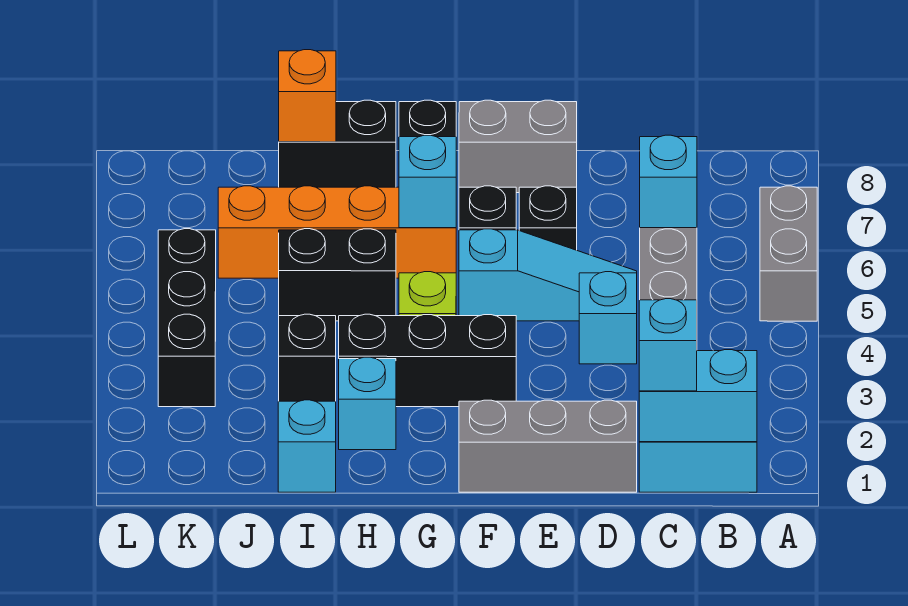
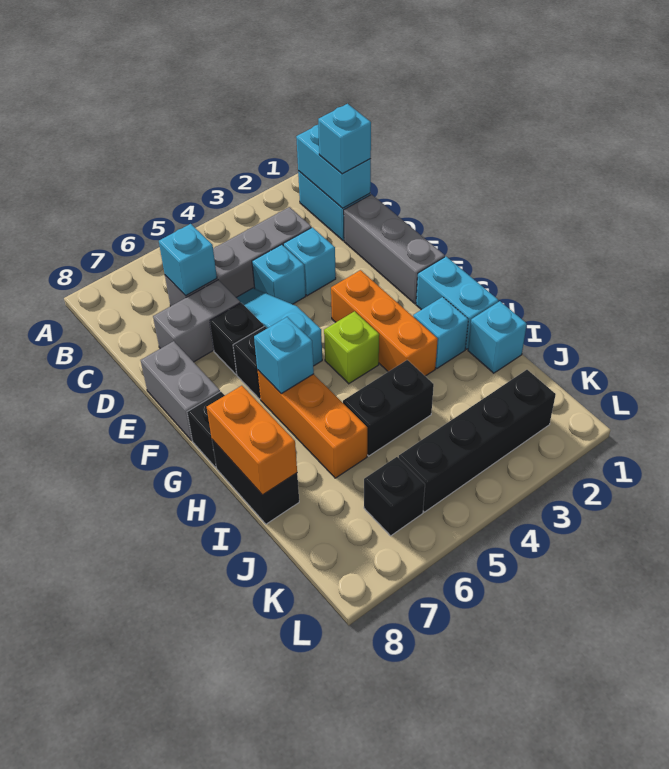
grey 1x2 brick [760,186,817,321] -> grey 1x2 brick moved to [153,280,240,362]
none -> cyan 1x1 brick [283,227,336,296]
black 1x3 brick [339,314,516,407] -> orange 1x3 brick [331,270,438,376]
none -> cyan 1x2 brick [416,257,498,349]
orange 1x4 brick [218,186,456,278] -> orange 1x3 brick [257,370,367,478]
black 1x2 brick [279,229,396,321] -> black 1x2 brick turned to [343,360,434,456]
black 1x1 brick [279,314,336,401] -> black 1x1 brick moved to [364,457,425,536]
orange 1x1 brick [279,50,336,142] -> orange 1x2 brick [207,386,297,495]
black 1x3 brick [158,229,216,407] -> black 1x4 brick [399,370,556,512]

